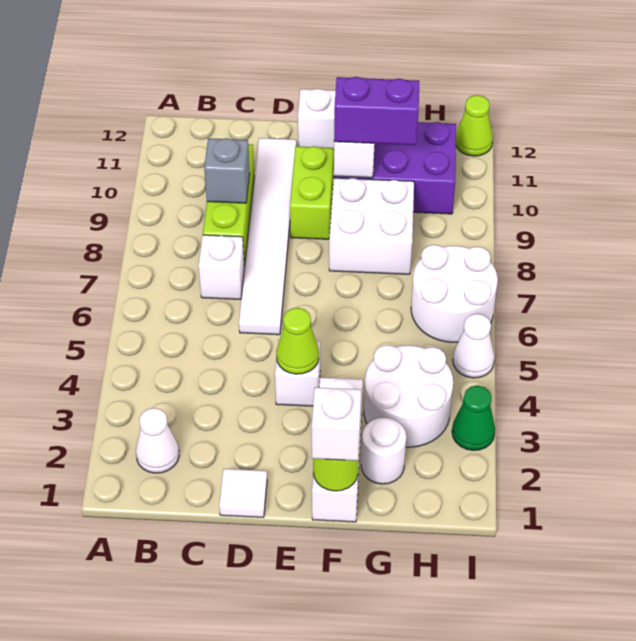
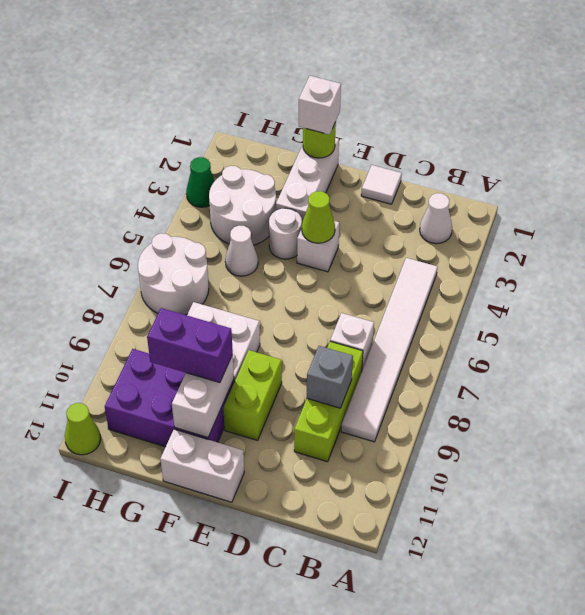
white 1x6 tile [239,138,296,335] -> white 1x6 tile moved to [341,258,437,442]
white 1x1 round brick [361,418,406,484] -> white 1x1 round brick moved to [269,208,302,259]
white 1x1 cone [453,314,495,378] -> white 1x1 cone moved to [225,226,258,276]

